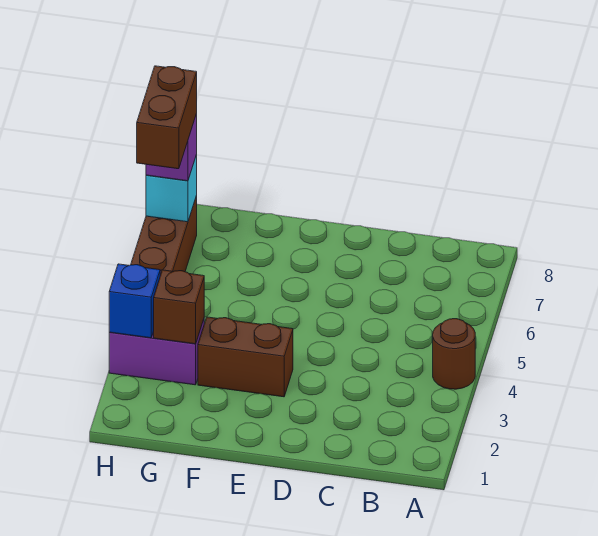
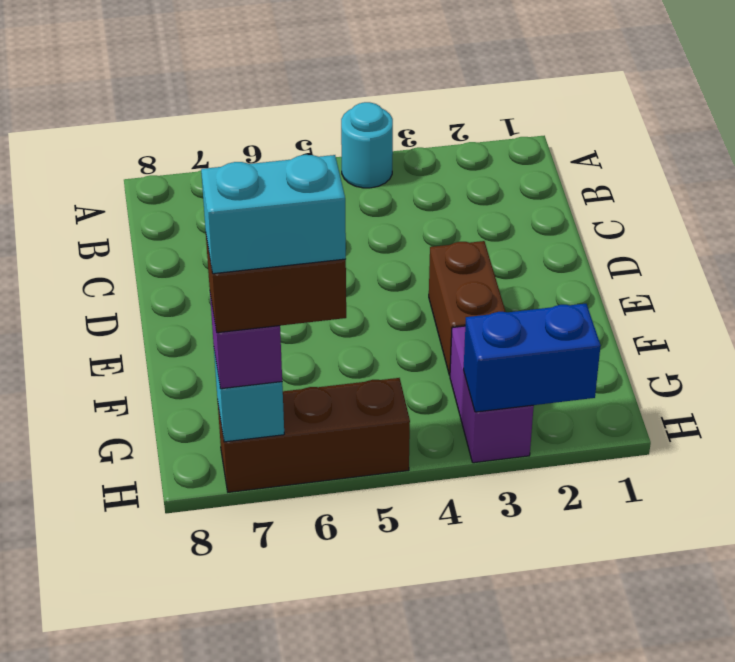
brown 1x1 round brick [433,319,475,389] -> cyan 1x1 round brick [341,102,393,188]
brown 1x1 brick [154,270,204,344] -> none
blue 1x1 brick [109,264,160,338] -> blue 1x2 brick [463,304,601,412]
none -> cyan 1x2 brick [201,155,346,274]

